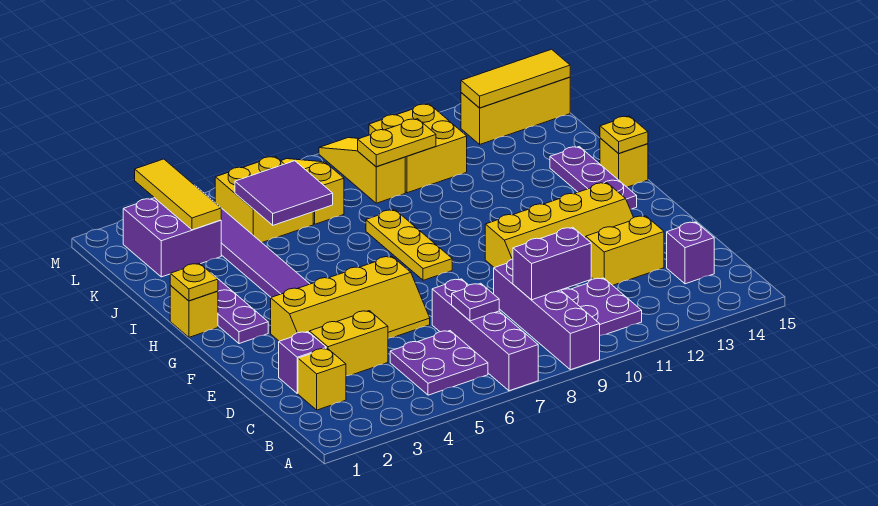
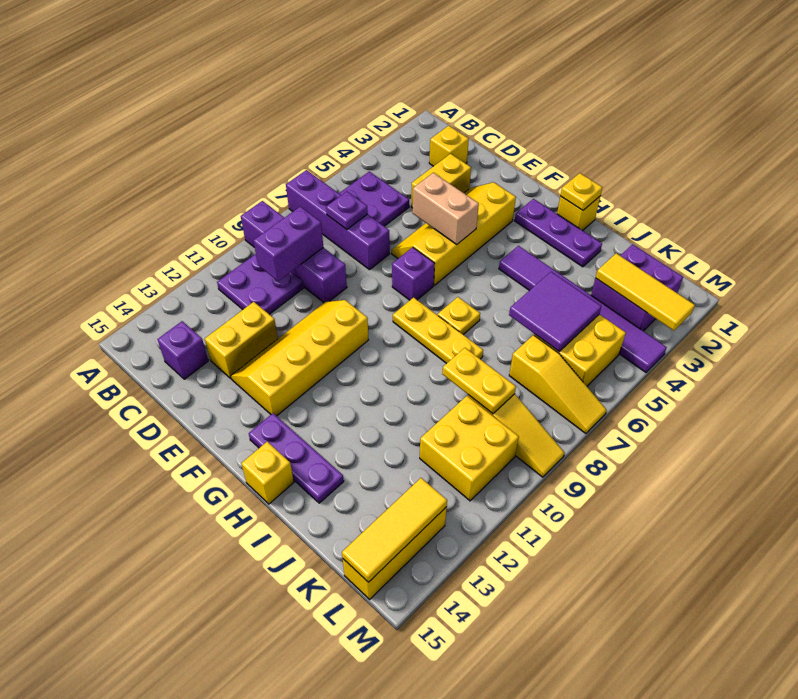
purple 1x1 brick [279,332,326,393] -> purple 1x1 brick moved to [392,247,435,300]
none -> tan 1x2 brick [413,173,479,244]
yellow 1x1 plate [600,116,648,153] -> yellow 1x1 plate moved to [438,297,480,335]
yellow 1x2 plate [358,119,436,167] -> yellow 1x2 plate turned to [442,348,516,414]

